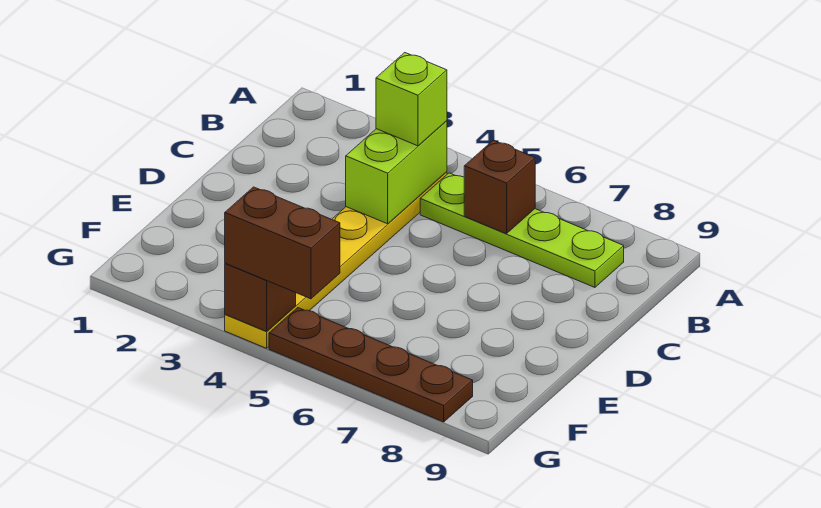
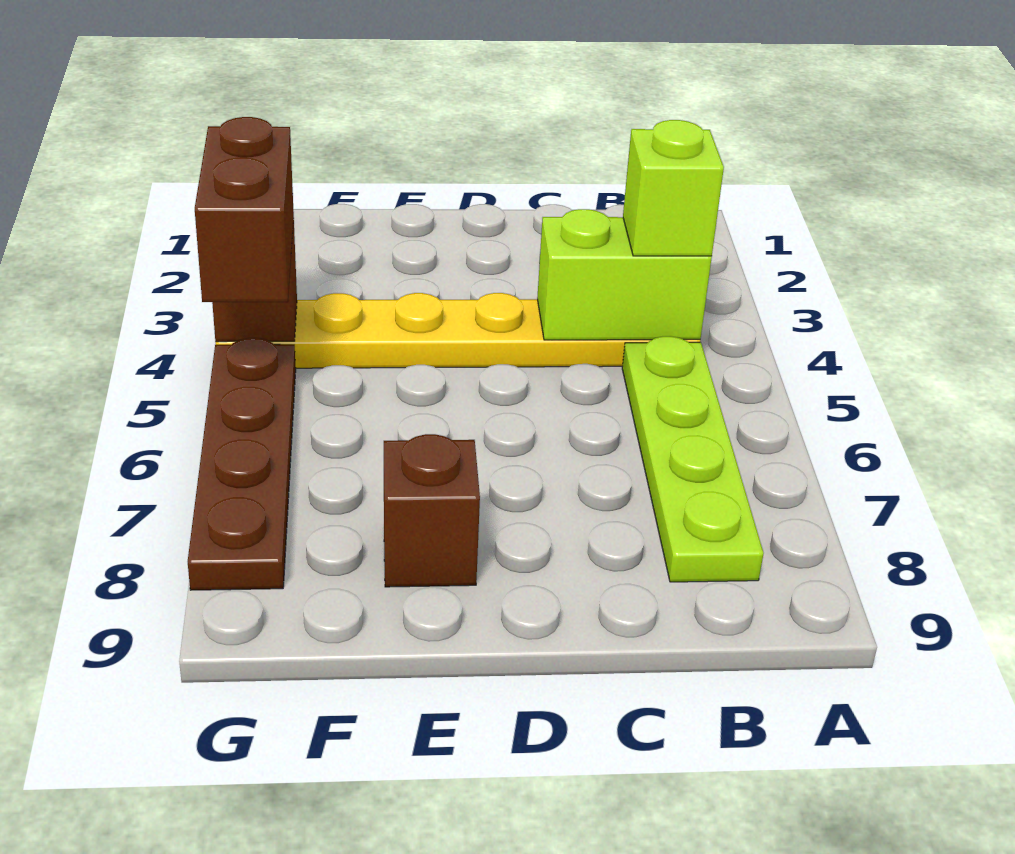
brown 1x1 brick [464,140,535,234] -> brown 1x1 brick moved to [384,434,480,587]

